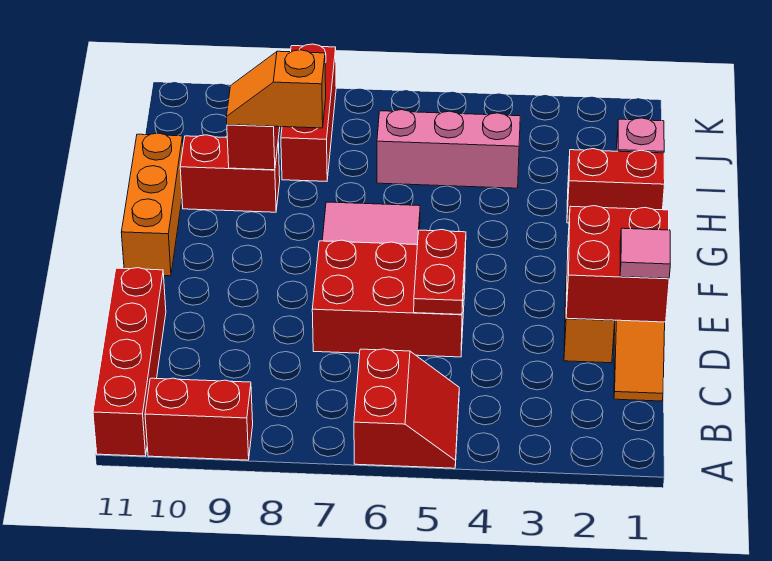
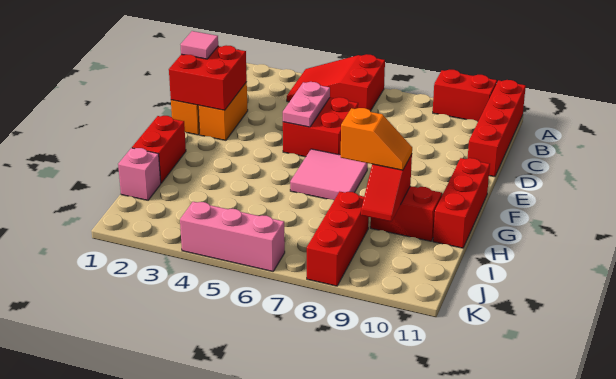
red 2x2 slope [354,349,459,468] -> red 2x3 slope [287,54,385,111]
red 2x3 brick [312,240,466,357] -> red 2x2 brick [283,97,358,157]
red 1x2 plate [414,230,466,315] -> pink 1x2 plate [283,82,330,127]
orange 1x3 brick [121,133,183,276] -> red 1x3 brick [433,158,490,248]
red 1x2 brick [567,149,665,223] -> red 1x2 brick turned to [132,116,186,183]
pink 1x3 brick [377,110,520,188] -> pink 1x3 brick moved to [180,202,285,271]

